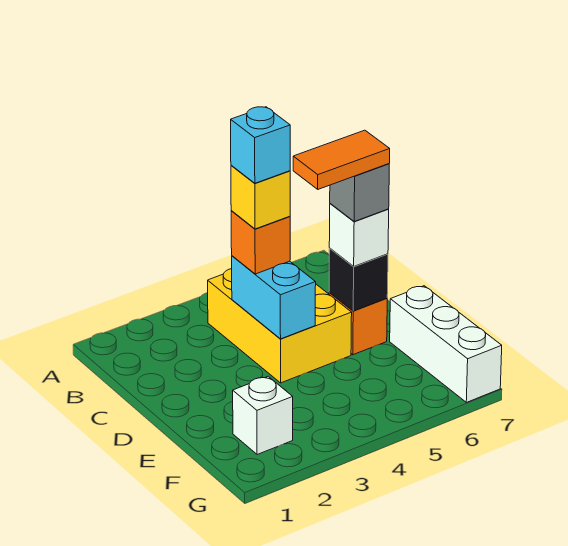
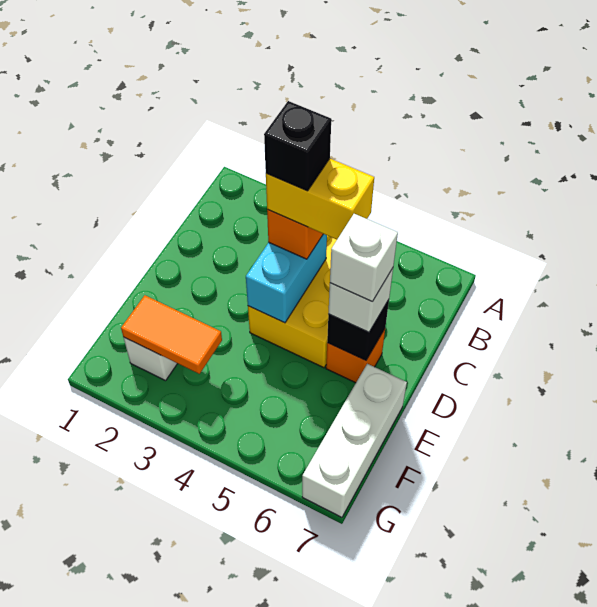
yellow 1x1 brick [231,165,290,229] -> yellow 1x2 brick [266,159,374,240]
cyan 1x1 brick [231,107,290,183] -> black 1x1 brick [264,101,331,191]
orange 1x2 tile [293,130,390,189] -> orange 1x2 tile moved to [121,295,222,374]
grey 1x1 brick [330,164,389,221] -> white 1x1 brick [330,214,398,301]

